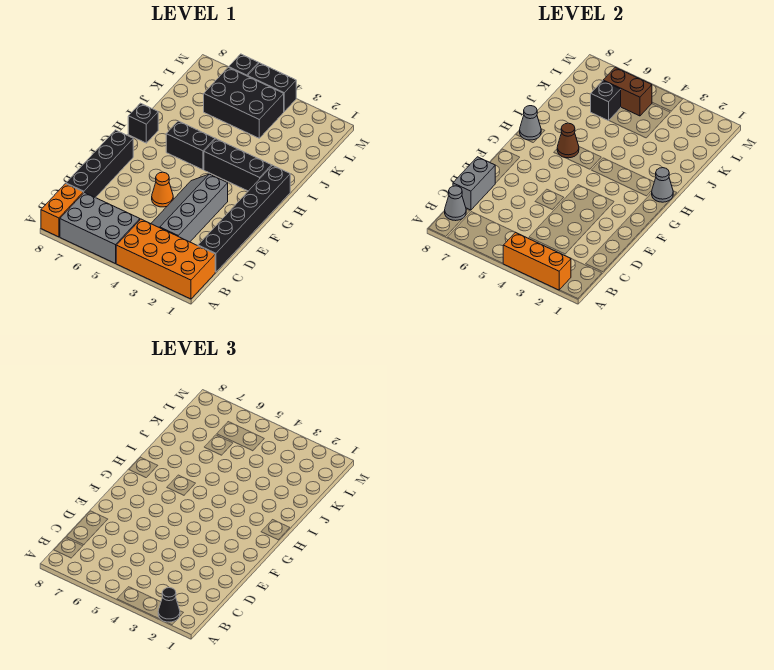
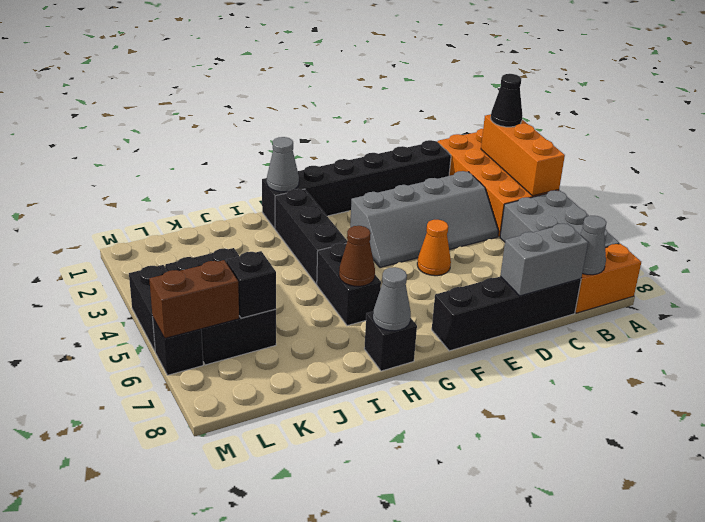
brown 1x2 brick [603,67,652,116] -> brown 1x2 brick turned to [149,260,239,338]

